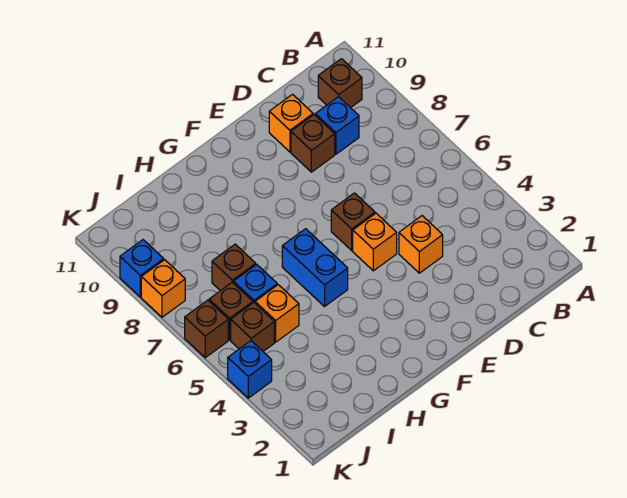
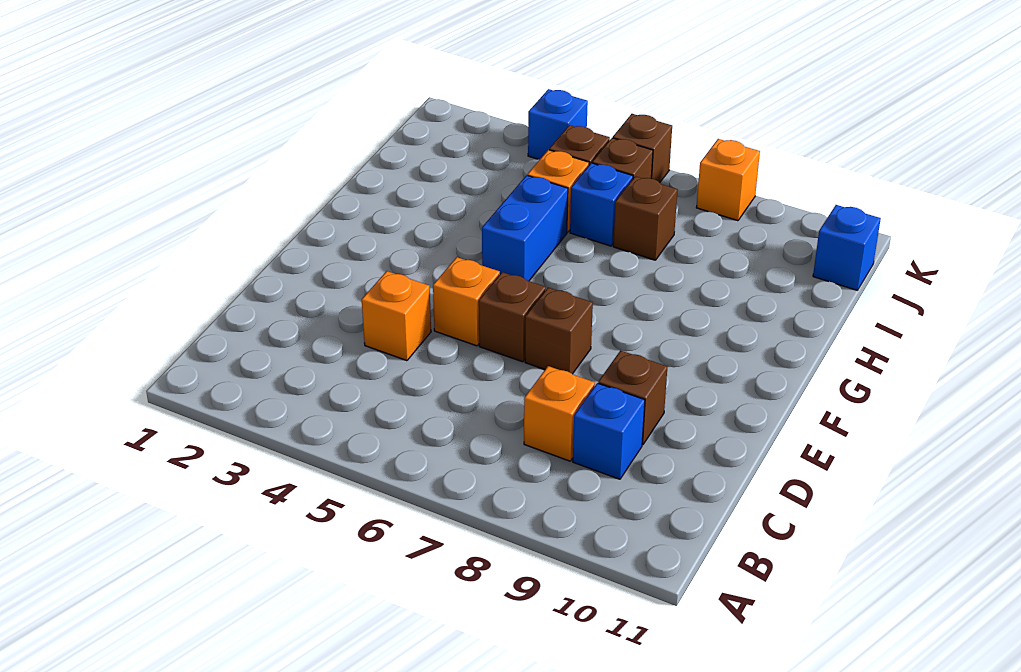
brown 1x1 brick [318,59,362,108] -> brown 1x1 brick moved to [525,288,593,374]
orange 1x1 brick [269,94,313,152] -> orange 1x1 brick moved to [524,366,595,461]
blue 1x2 brick [282,229,348,306] -> blue 1x2 brick turned to [482,175,568,281]
blue 1x1 brick [120,240,164,297] -> blue 1x1 brick moved to [813,205,881,290]

